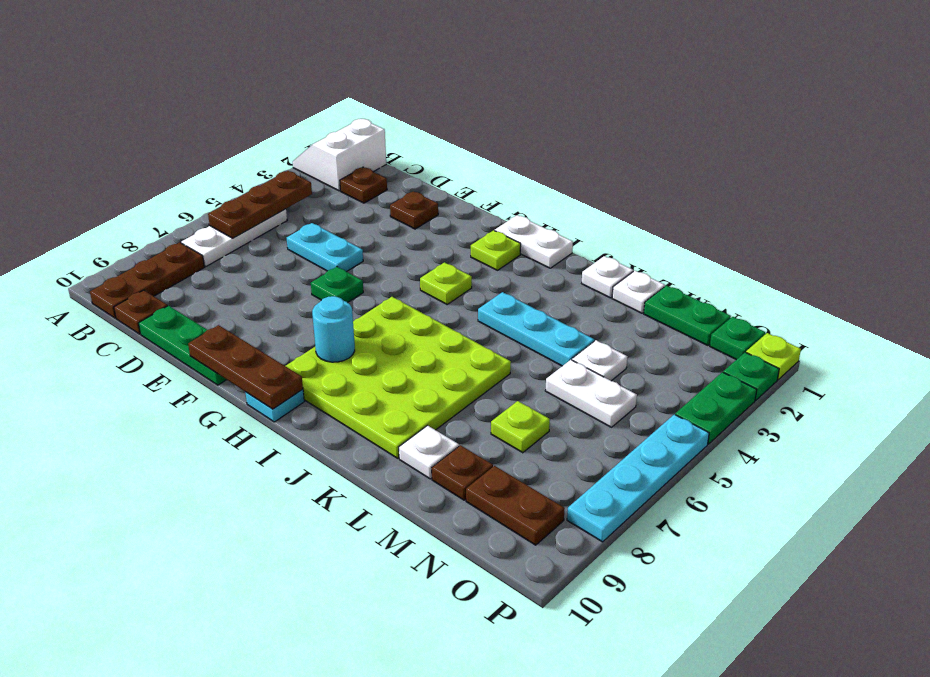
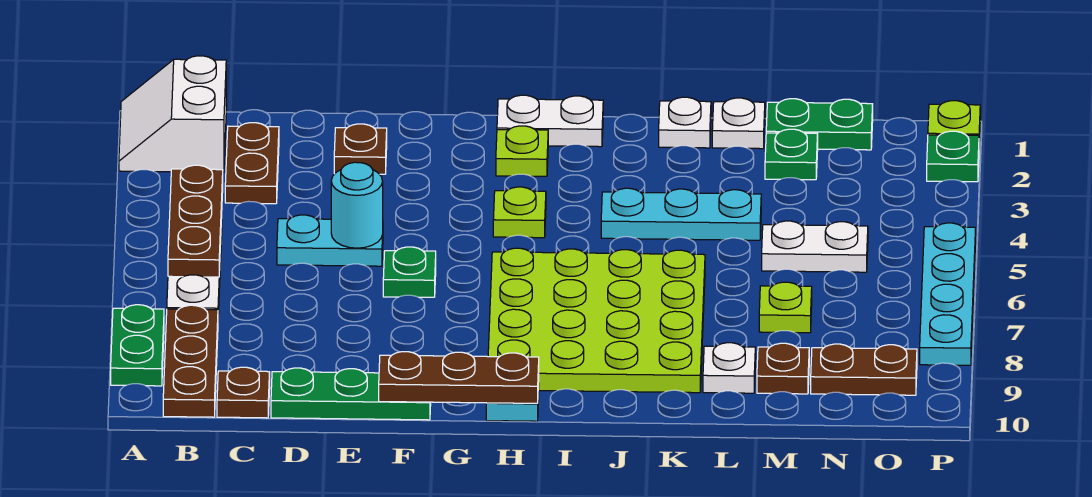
brown 1x1 plate [340,167,387,203] -> brown 1x2 plate [225,123,279,204]
cyan 1x1 round brick [312,296,355,362] -> cyan 1x1 round brick moved to [331,162,383,248]
white 1x1 plate [572,340,627,381] -> none
green 1x1 plate [710,317,765,360] -> green 1x1 plate moved to [765,129,818,180]
green 1x2 plate [675,372,757,444] -> green 1x2 plate moved to [111,305,164,386]

